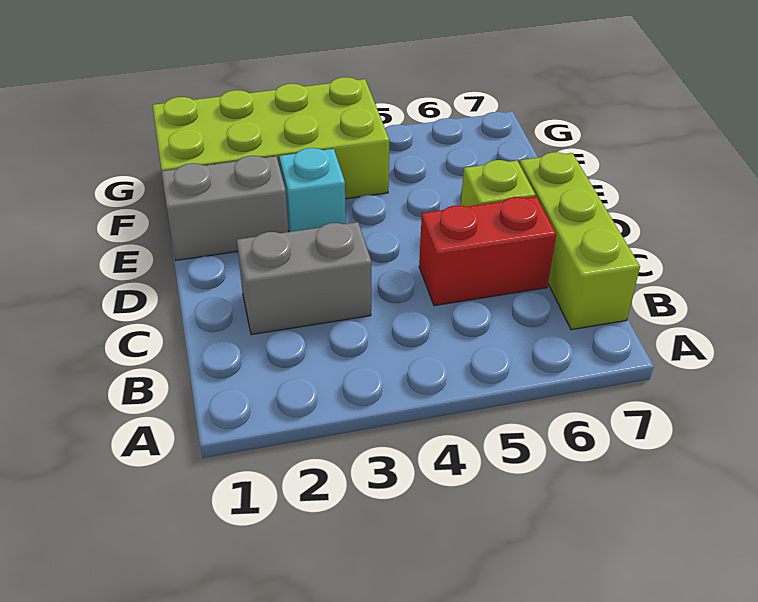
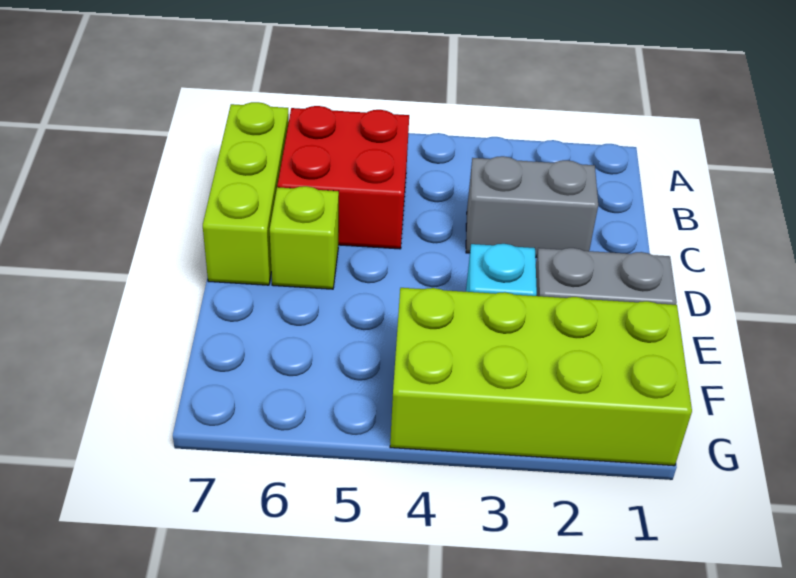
red 1x2 brick [419,197,556,306] -> red 2x2 brick [277,106,409,249]

